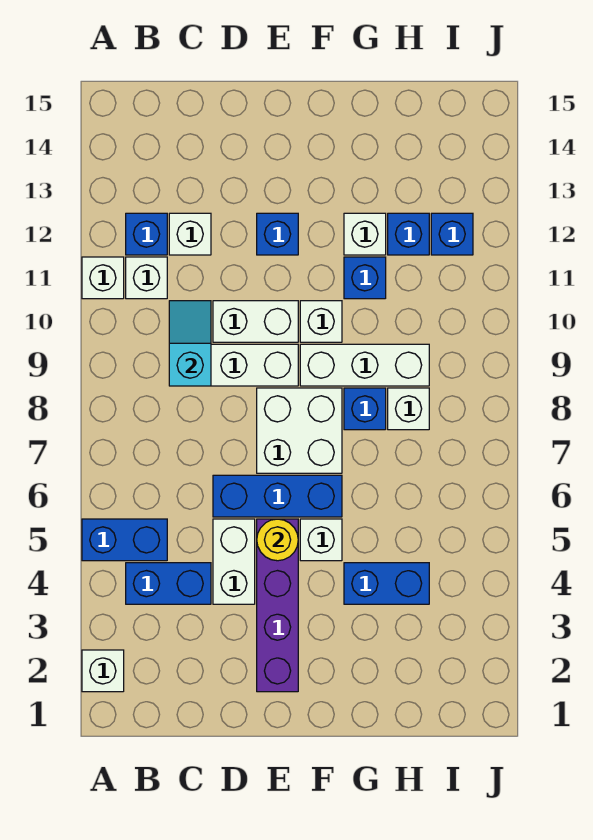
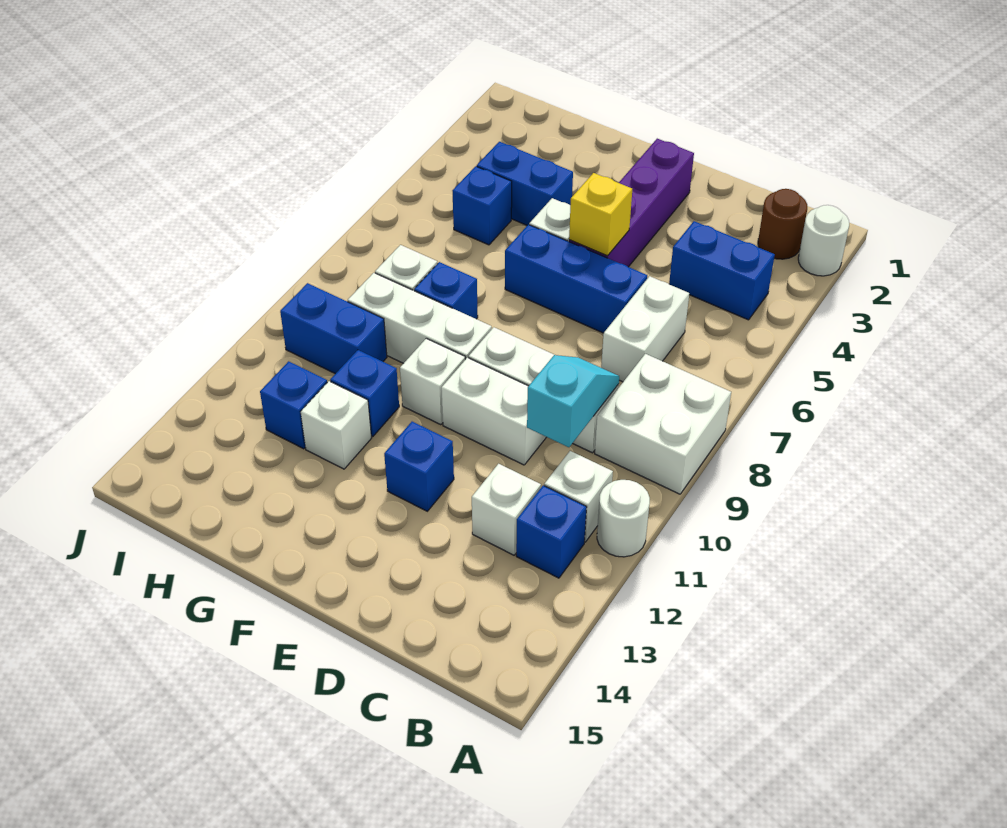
white 1x1 brick [82,650,124,692] -> white 1x1 round brick [798,205,849,276]
blue 1x2 brick [82,519,167,561] -> blue 1x2 brick moved to [280,283,387,374]
white 1x1 brick [82,257,124,299] -> white 1x1 round brick [597,480,650,557]
none -> brown 1x1 round brick [758,189,807,259]
cyan 1x2 slope [169,301,211,386] -> cyan 1x2 slope turned to [527,355,619,447]
white 1x2 brick [213,519,255,604] -> white 1x2 brick moved to [601,276,689,382]
yellow 1x1 round brick [257,519,298,561] -> yellow 1x1 brick [569,173,632,256]
white 2x2 brick [257,388,342,473] -> white 2x2 brick moved to [595,354,731,494]
blue 1x1 brick [431,213,473,255] -> blue 1x1 brick moved to [452,166,512,245]

